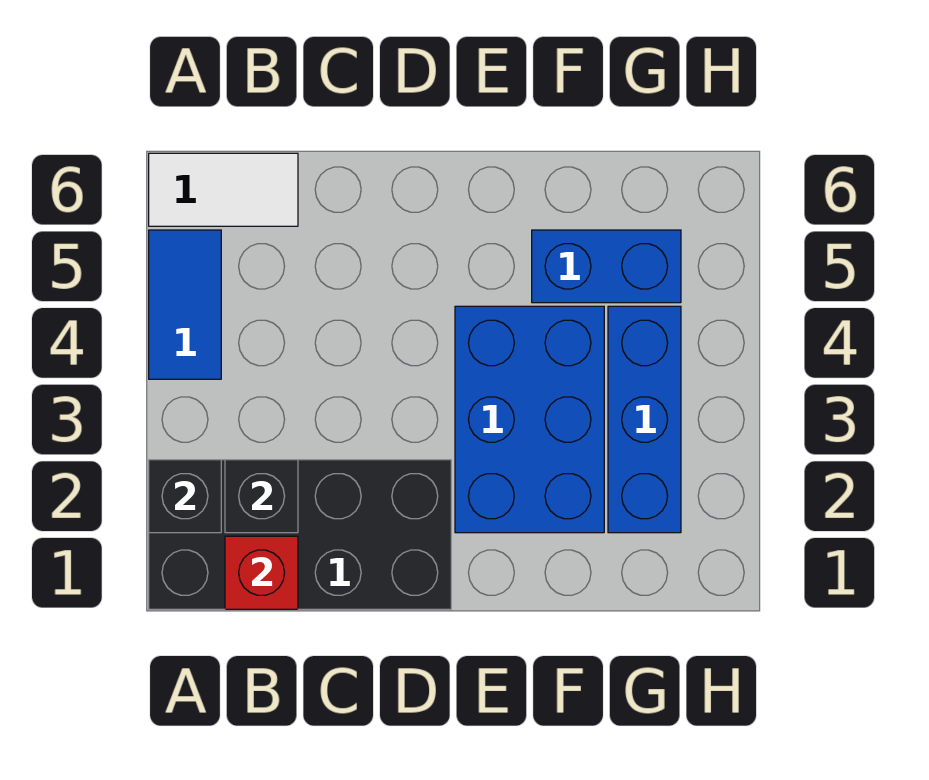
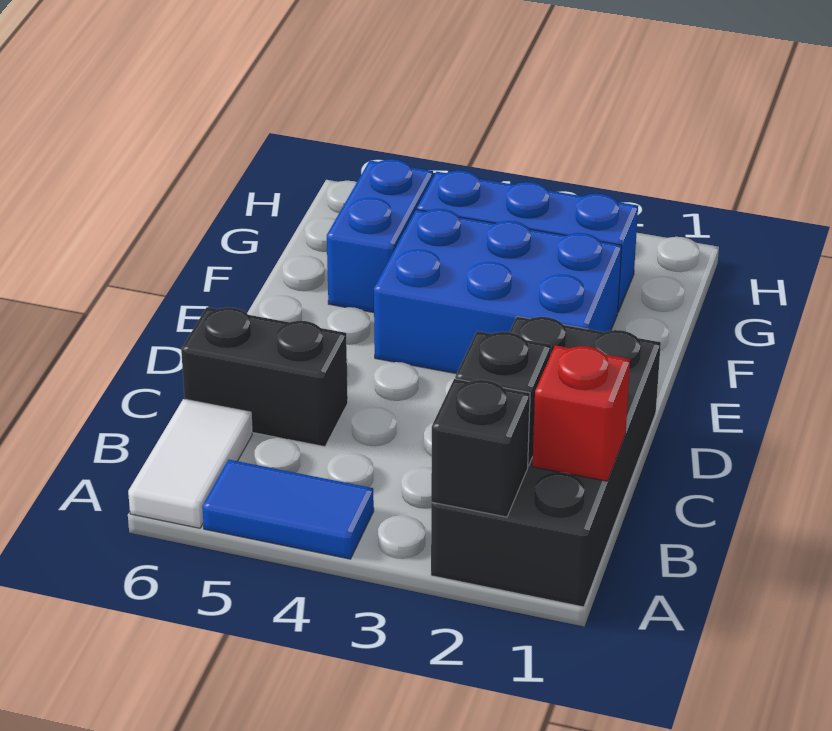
none -> black 1x2 brick [181,307,348,447]

